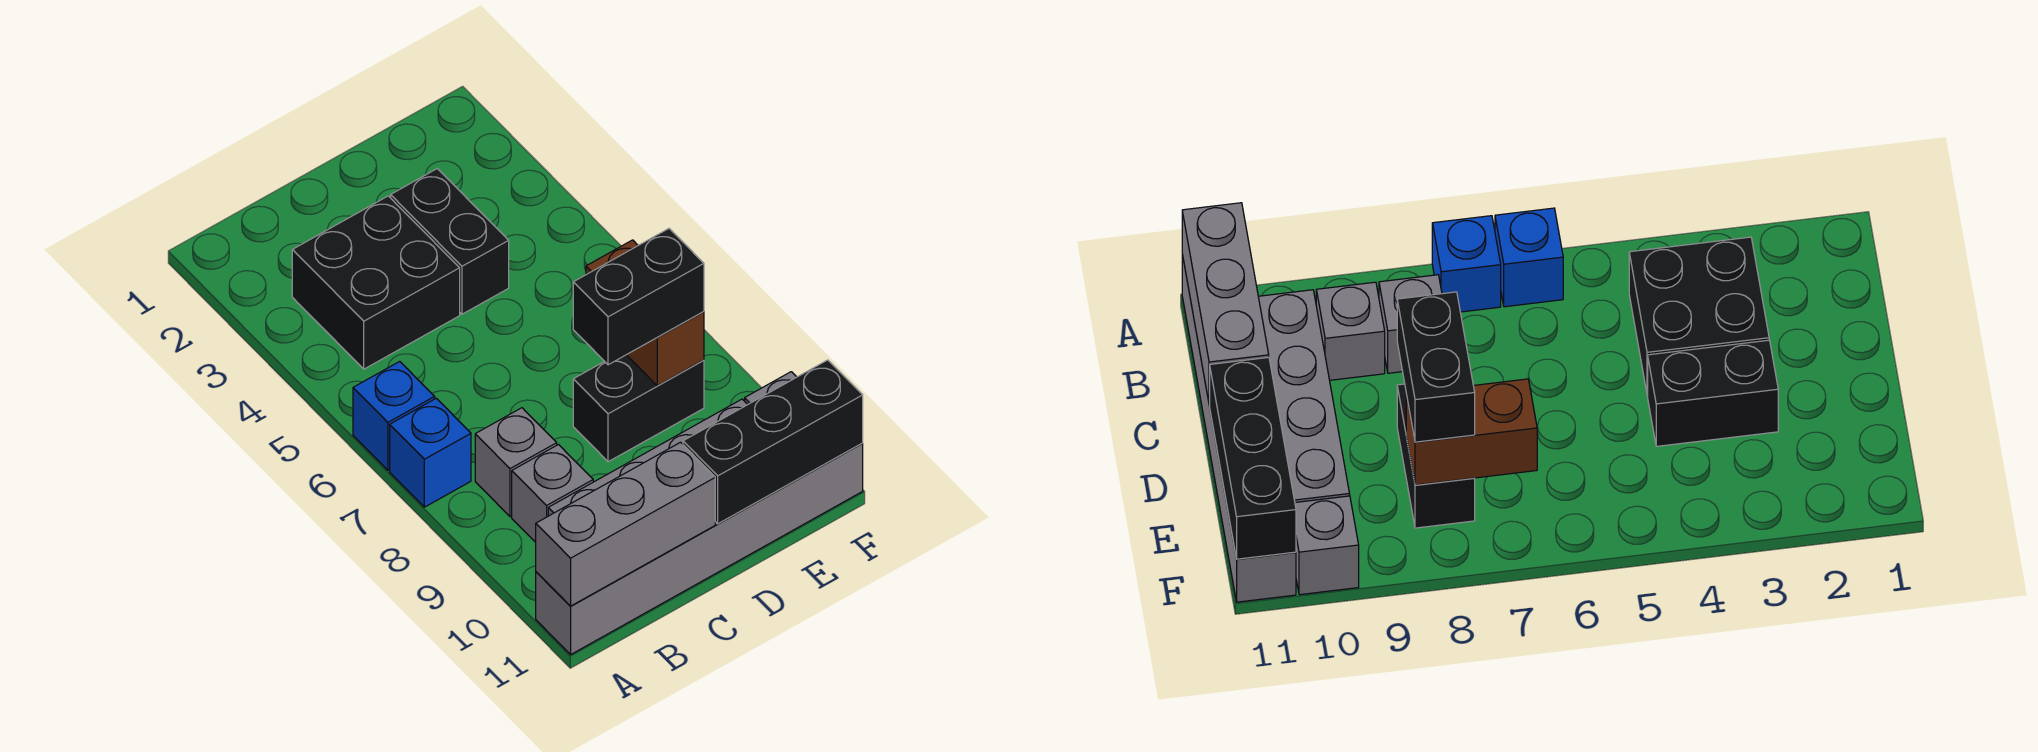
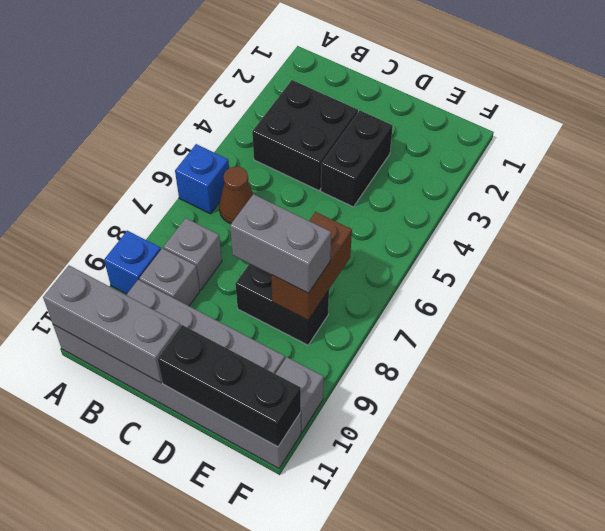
blue 1x1 brick [390,398,471,507] -> blue 1x1 brick moved to [104,231,161,294]
none -> brown 1x1 cone [219,166,253,224]
black 1x2 brick [573,229,704,365] -> grey 1x2 brick [230,194,331,293]

